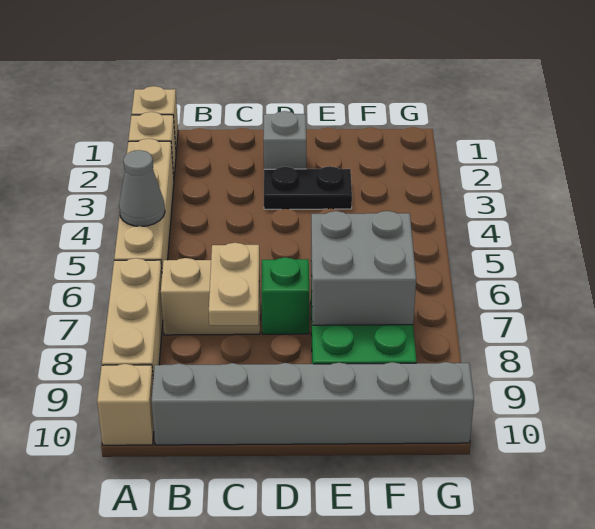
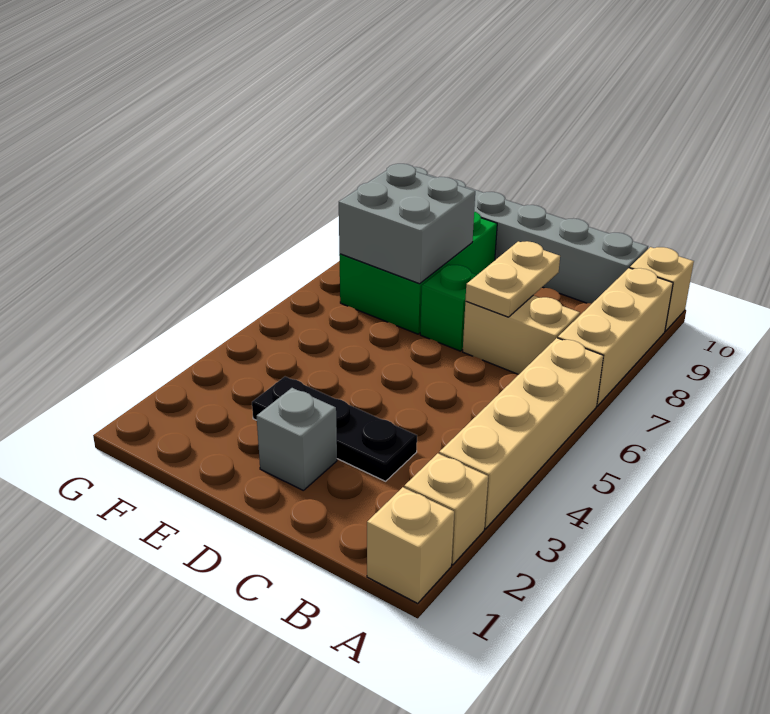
grey 1x1 cone [119,150,165,226] -> none
black 1x2 plate [264,166,352,209] -> black 1x3 plate [252,377,417,481]

